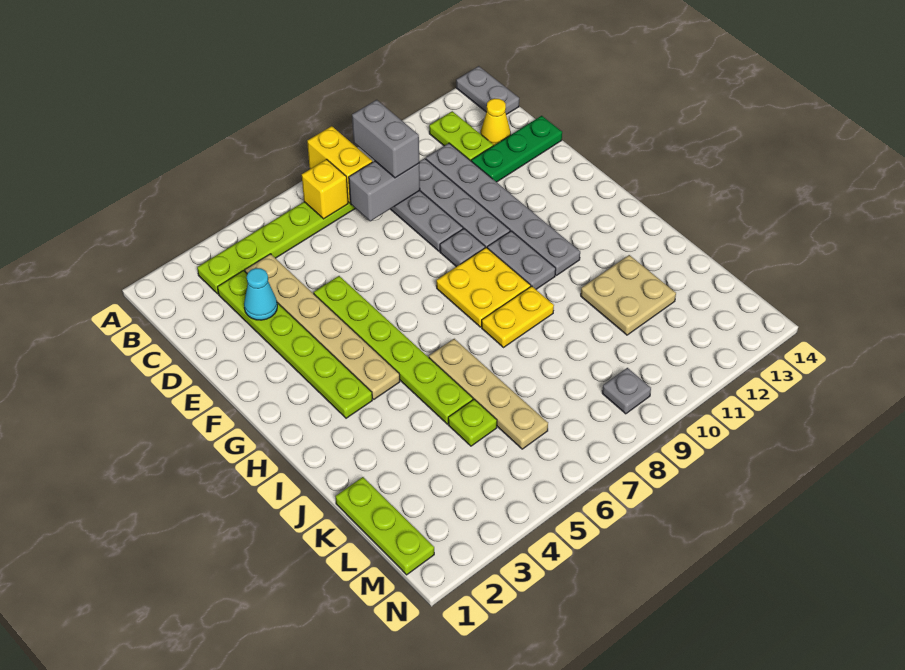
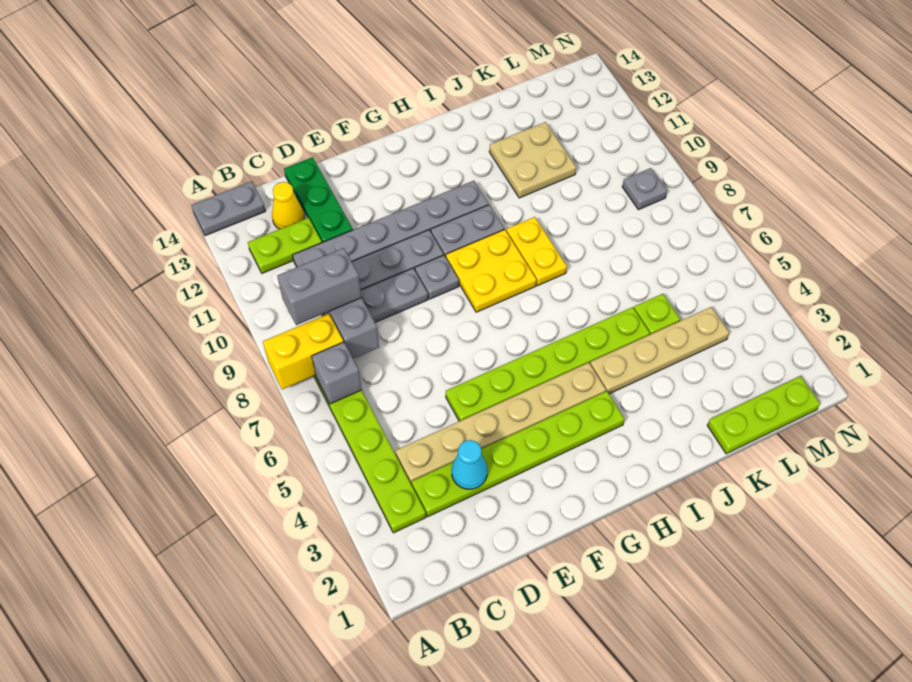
yellow 1x1 brick [302,159,348,219] -> grey 1x1 brick [312,342,362,404]
tan 1x4 plate [429,339,548,449] -> tan 1x4 plate moved to [590,307,729,394]

